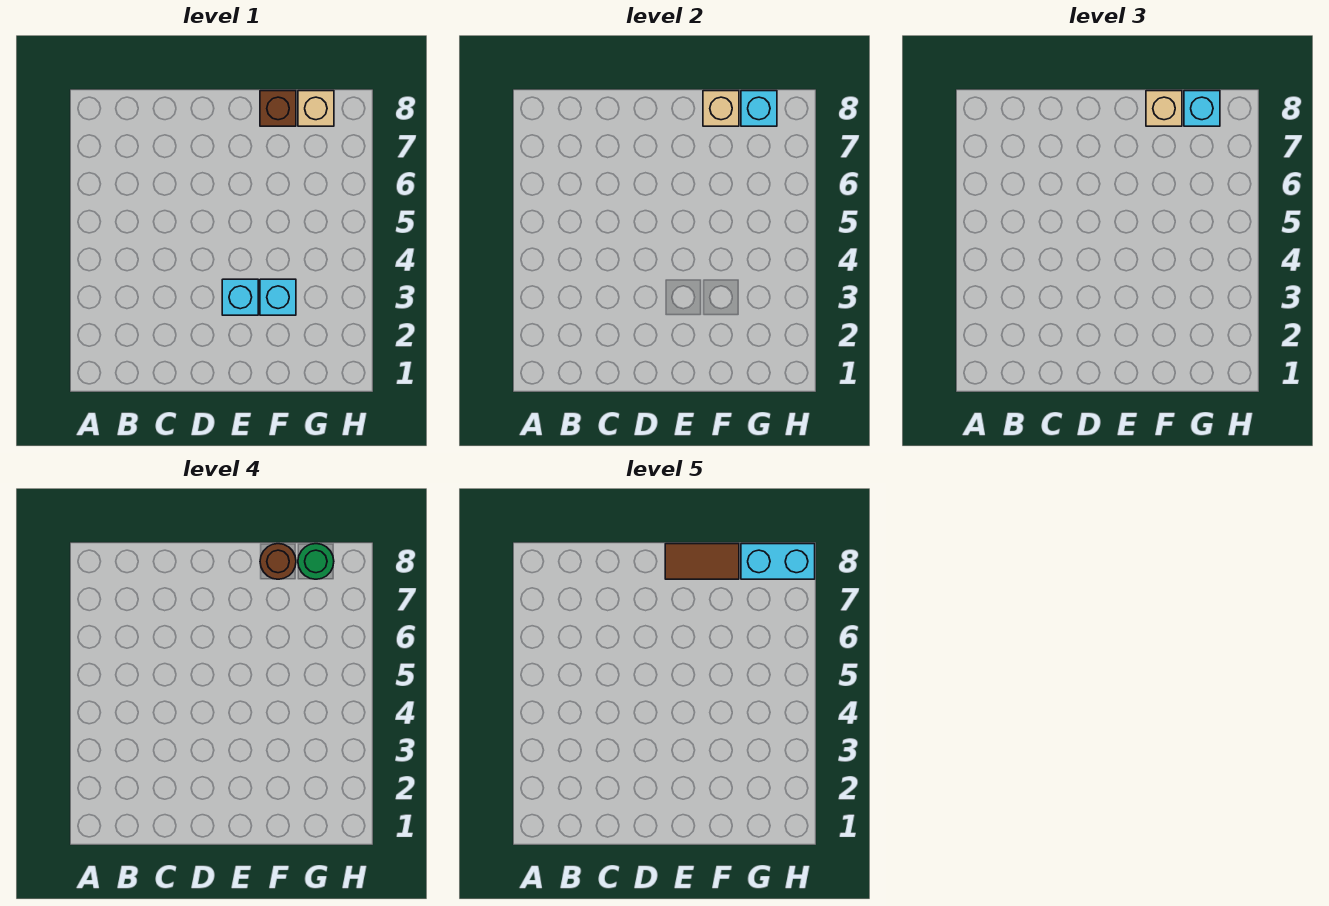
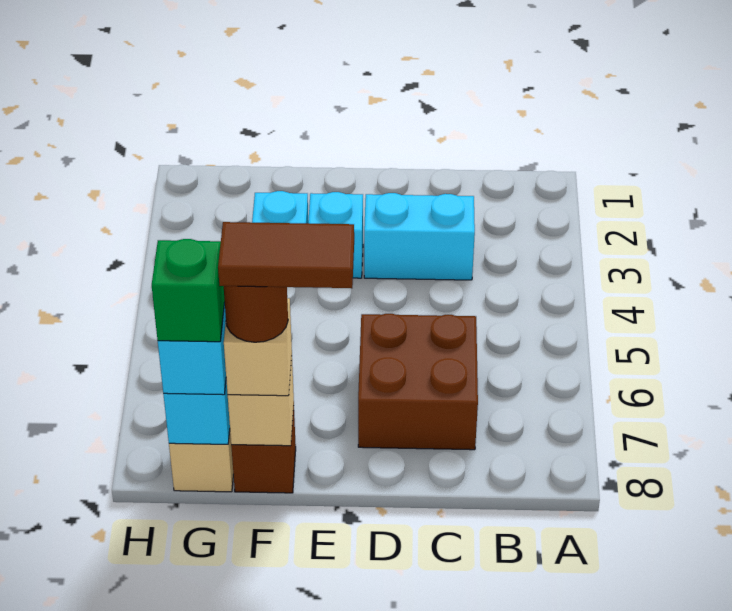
none -> brown 2x2 brick [358,314,478,450]
green 1x1 round brick [298,544,334,579] -> green 1x1 brick [152,239,225,342]
cyan 1x2 brick [741,544,815,579] -> cyan 1x2 brick moved to [364,193,475,280]

